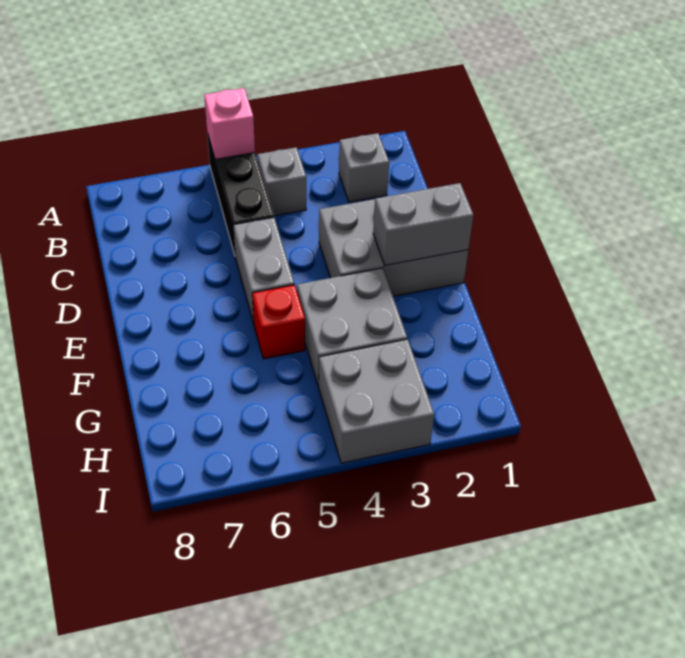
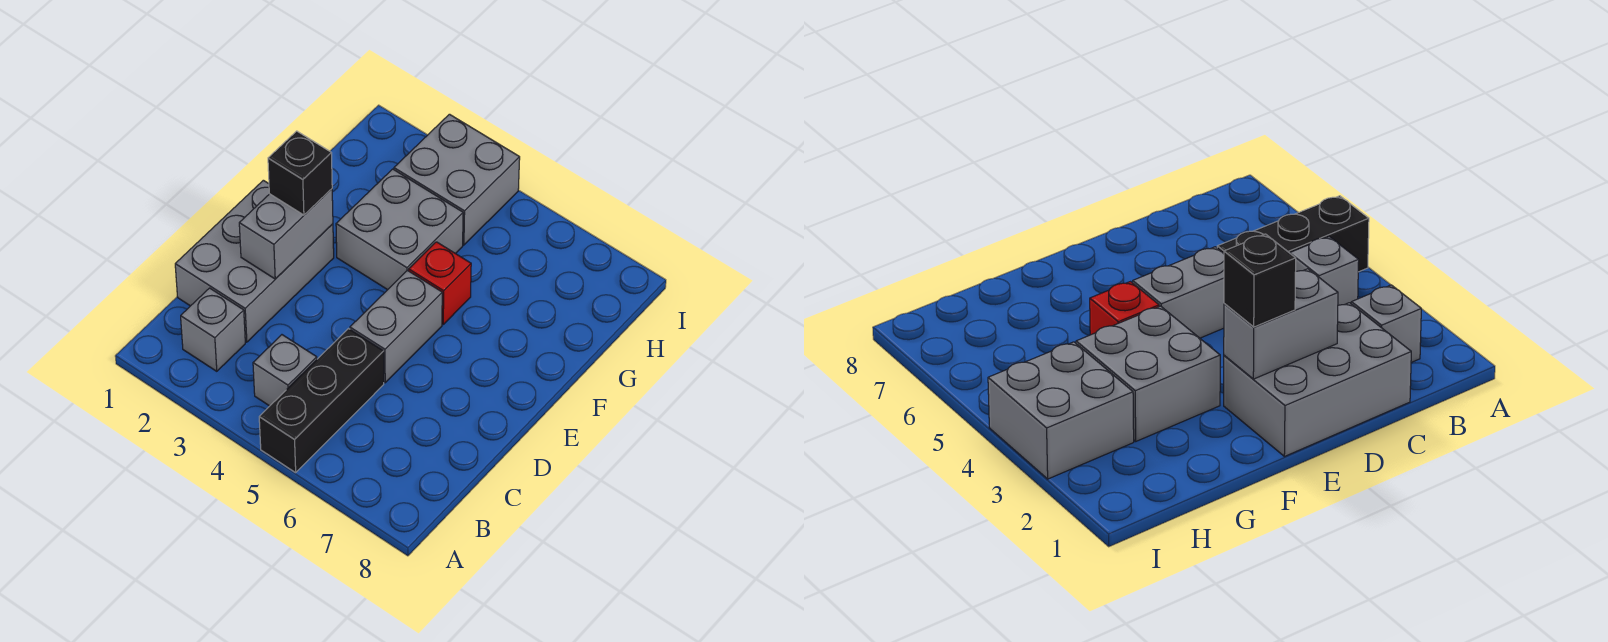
pink 1x1 brick [204,88,255,159] -> none
grey 2x3 brick [319,199,468,296] -> grey 2x3 brick turned to [175,180,334,342]
grey 1x2 brick [373,183,473,265] -> grey 1x2 brick turned to [239,189,333,279]
none -> black 1x1 brick [268,131,332,215]

